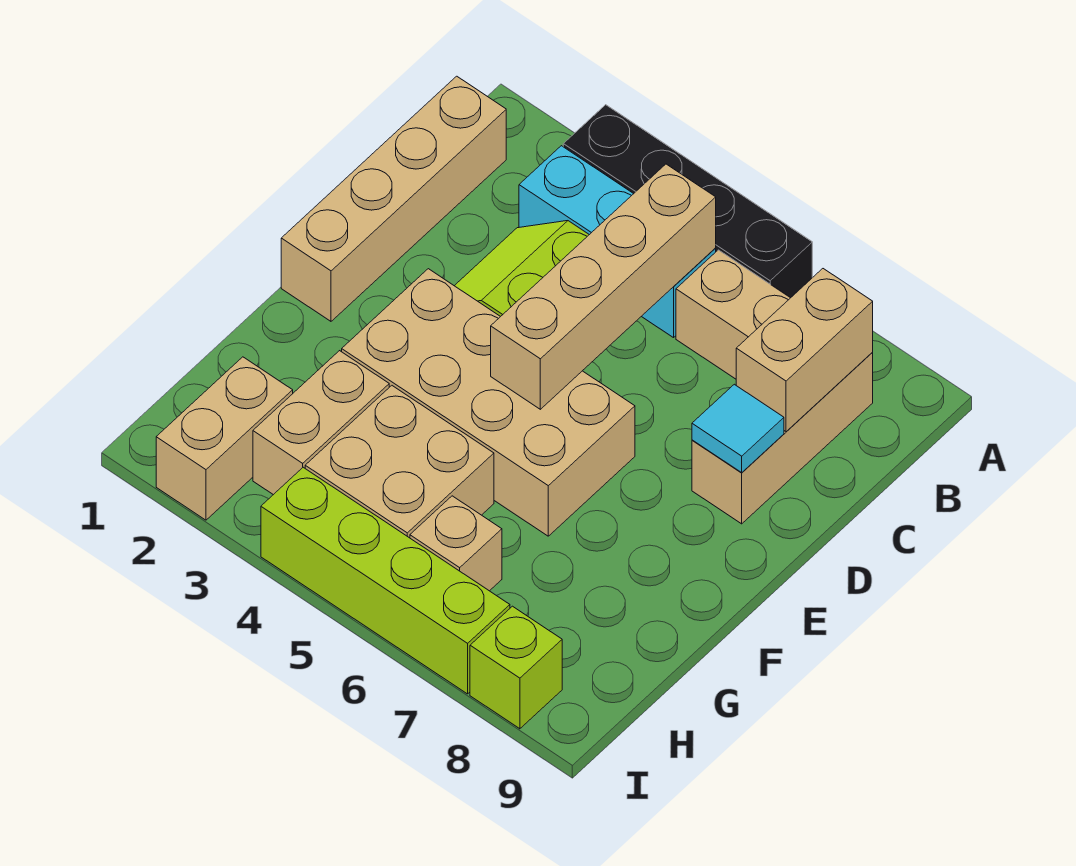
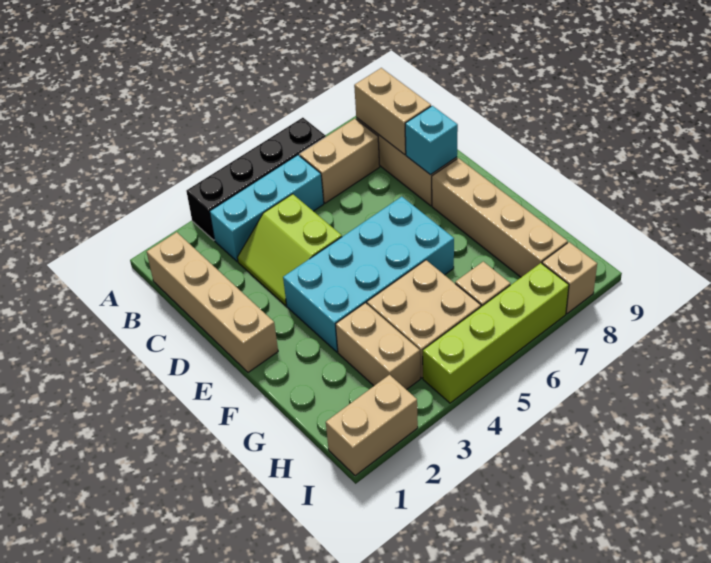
tan 1x4 brick [491,164,716,409] -> tan 1x4 brick moved to [432,158,568,277]
cyan 1x1 tile [692,384,784,472] -> cyan 1x1 brick [405,106,458,175]
tan 2x4 brick [342,269,635,536] -> cyan 2x4 brick [283,197,454,352]
tan 1x2 brick [156,357,293,520] -> tan 1x2 brick turned to [326,375,418,476]
lime 1x1 brick [470,606,562,729] -> tan 1x1 brick [542,242,597,314]

